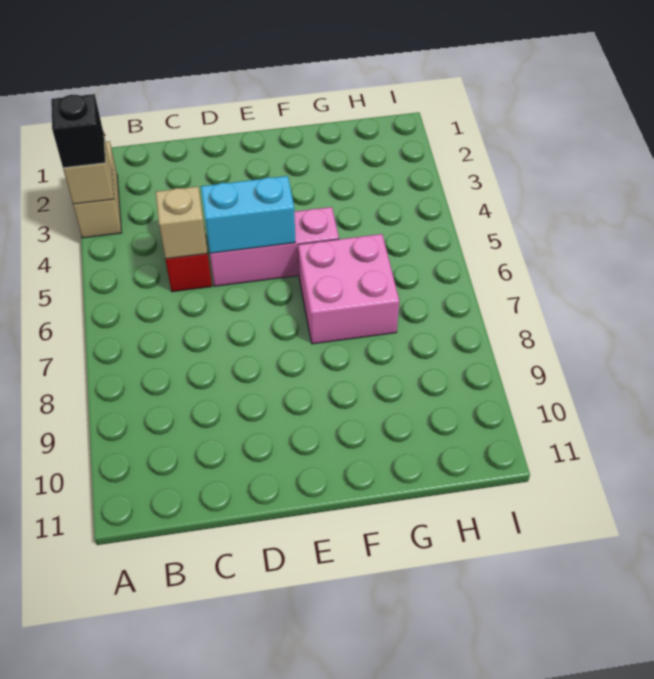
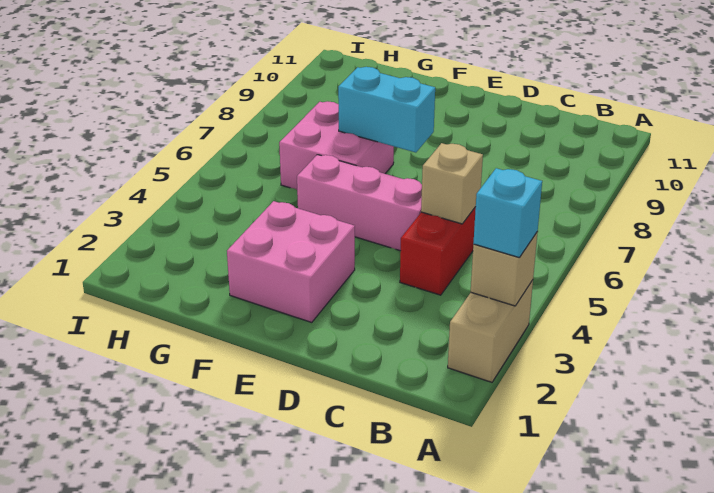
black 1x1 brick [51,94,105,168] -> cyan 1x1 brick [473,168,542,257]
cyan 1x2 brick [201,176,295,253] -> cyan 1x2 brick moved to [338,67,435,152]
none -> pink 2x2 brick [227,201,355,322]

